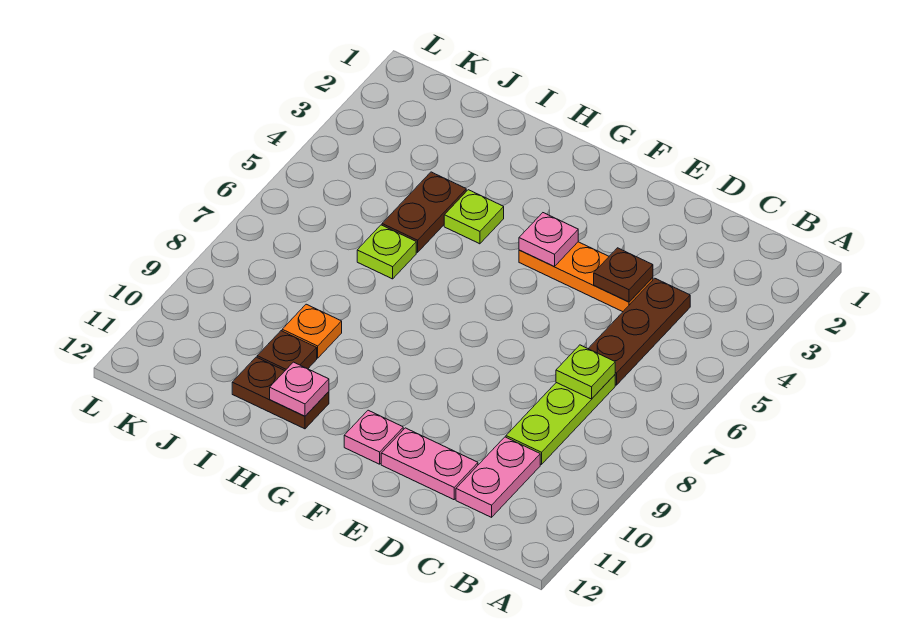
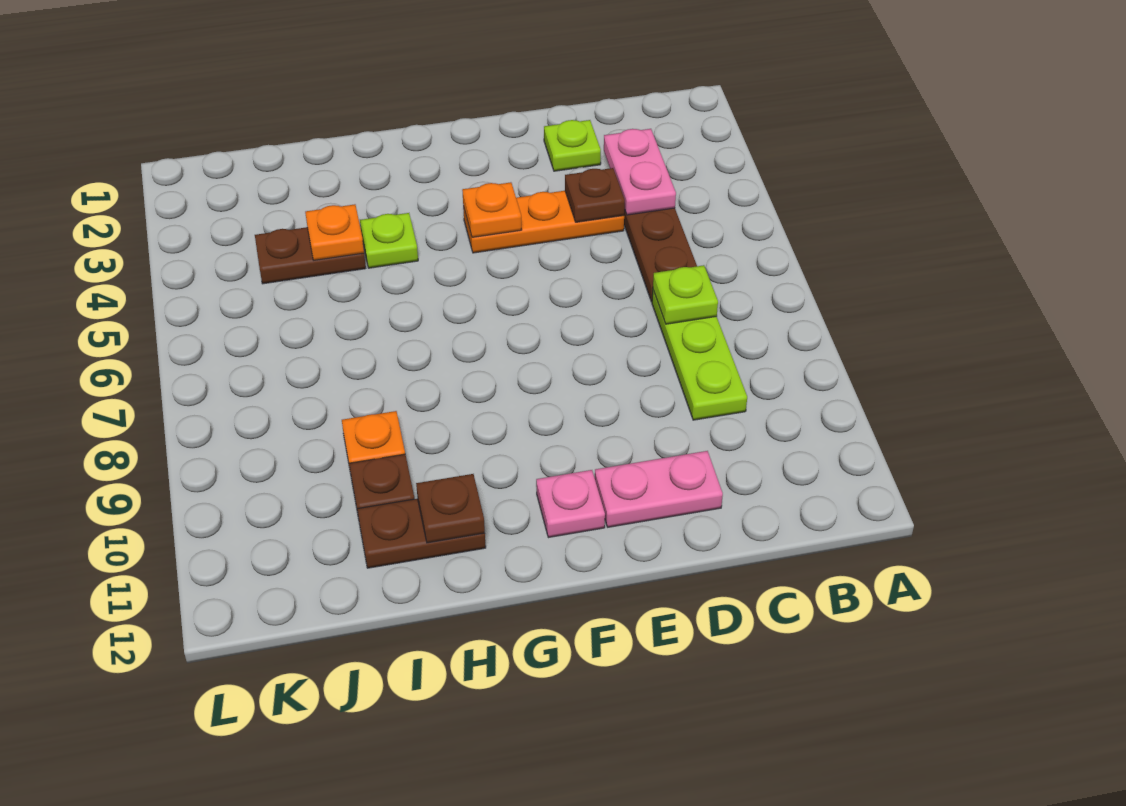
pink 1x2 plate [456,437,540,517] -> pink 1x2 plate moved to [604,129,676,215]
pink 1x1 plate [519,213,578,266] -> orange 1x1 plate [462,182,522,237]
pink 1x1 plate [270,362,329,416] -> brown 1x1 plate [416,474,485,543]
brown 1x2 plate [382,172,466,252] -> brown 1x2 plate turned to [255,227,366,284]
none -> orange 1x1 plate [305,204,364,260]
lime 1x1 plate [357,225,416,279] -> lime 1x1 plate moved to [544,120,601,171]

